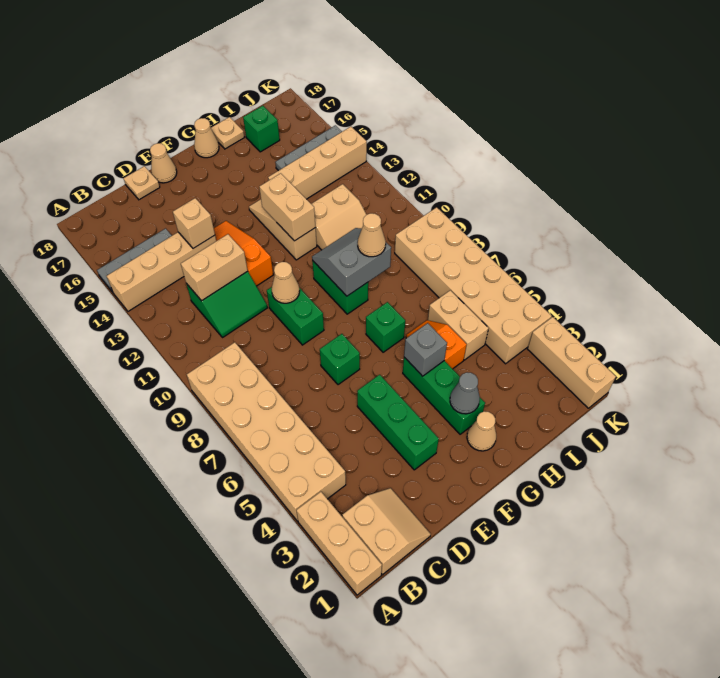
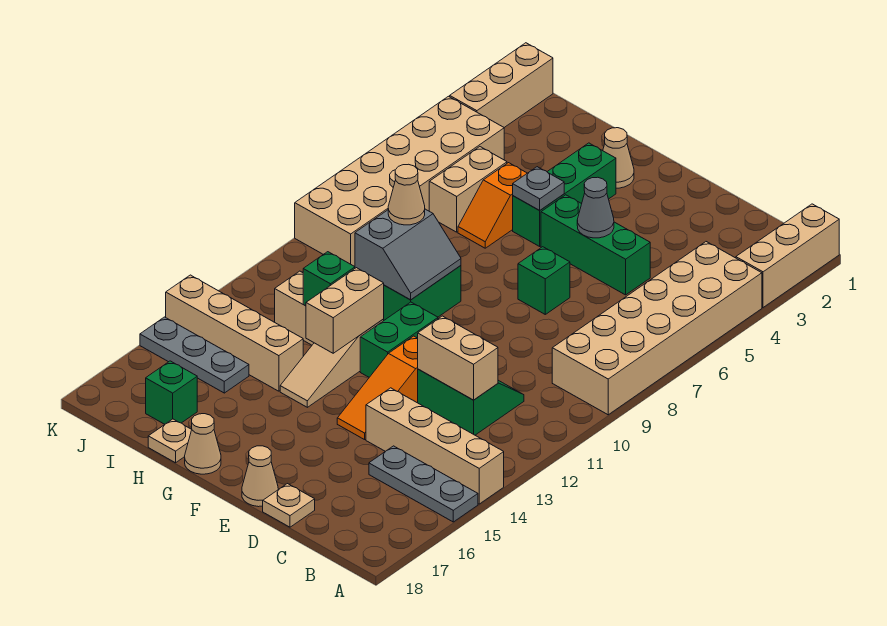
tan 2x2 slope [342,488,431,575] -> none
tan 1x1 brick [173,198,215,249] -> none
green 1x3 brick [357,375,439,470] -> green 1x3 brick turned to [541,195,650,295]
green 1x2 brick [267,287,324,345] -> green 1x2 brick moved to [360,302,438,377]
tan 1x1 cone [272,262,299,303] -> none
grey 1x1 cone [450,372,480,414] -> grey 1x1 cone moved to [577,177,614,238]
grey 1x1 brick [404,323,447,376] -> grey 1x1 plate [513,167,564,210]
green 1x1 brick [366,302,405,352] -> green 1x1 brick moved to [303,252,355,306]
grey 2x2 slope [312,228,391,296] -> grey 2x2 slope turned to [355,209,461,300]

